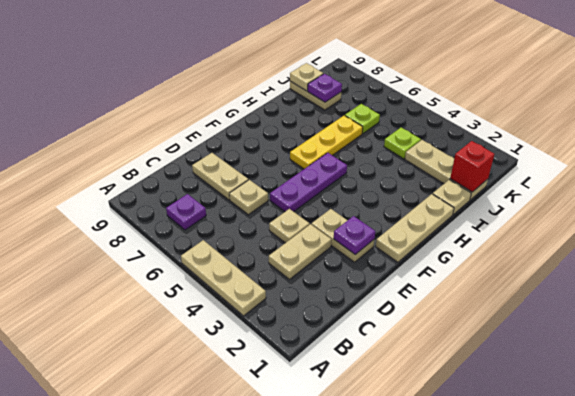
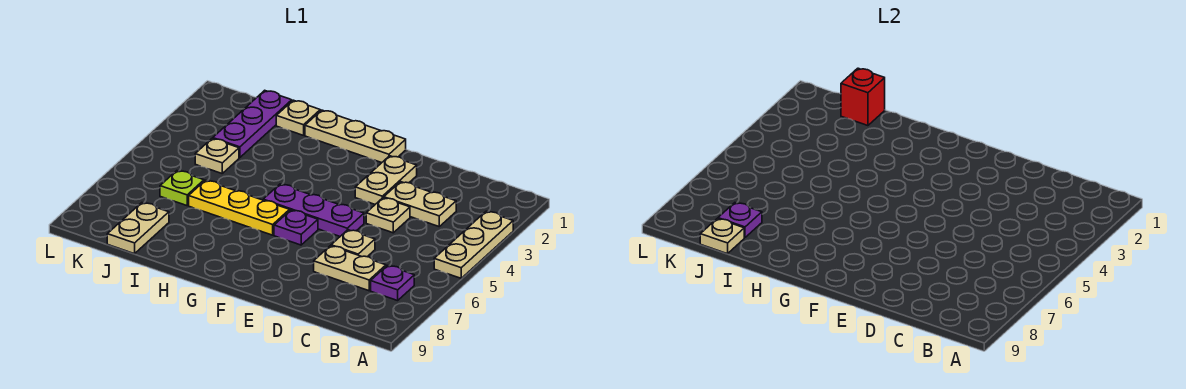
tan 1x2 plate [192,153,248,200] -> tan 1x2 plate turned to [314,246,386,291]
purple 1x1 plate [334,216,375,255] -> purple 1x1 plate moved to [274,210,318,245]
tan 1x3 plate [405,140,488,200] -> purple 1x3 plate [213,90,292,158]
lime 1x1 plate [384,128,421,159] -> tan 1x1 plate [195,138,239,173]

